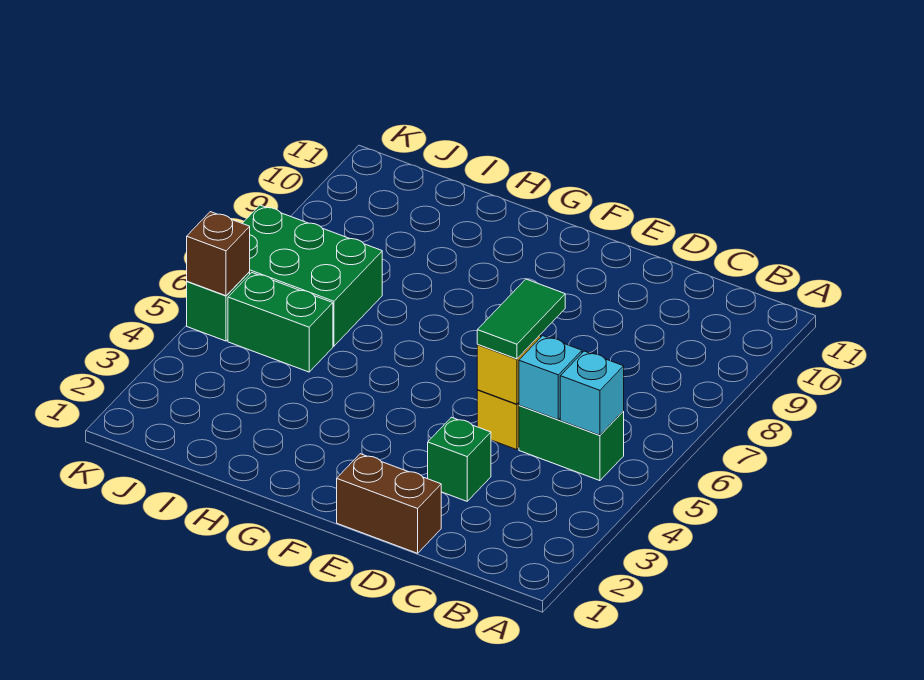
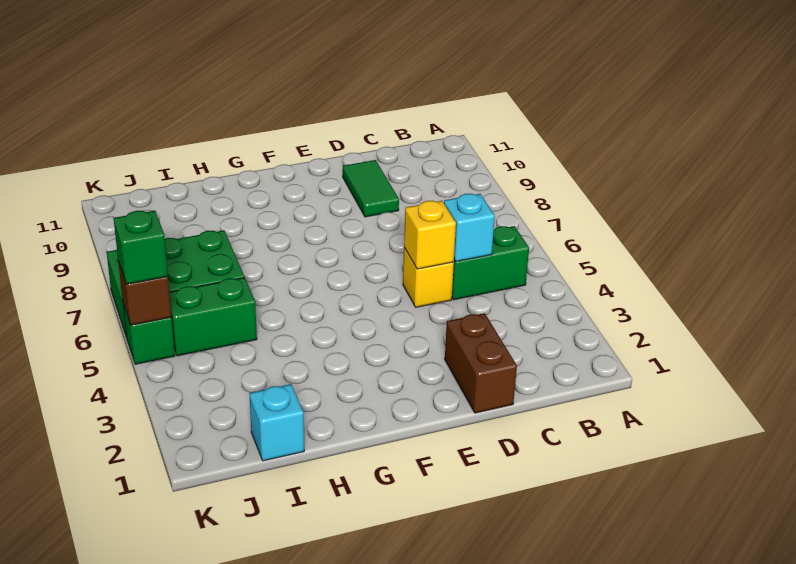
cyan 1x1 brick [560,351,624,435] -> cyan 1x1 brick moved to [249,384,304,461]
brown 1x2 brick [337,454,441,553] -> brown 1x2 brick turned to [445,313,517,413]
green 1x1 brick [428,417,491,501] -> green 1x1 brick moved to [114,211,168,284]
green 1x2 tile [477,279,565,359] -> green 1x2 tile moved to [343,160,399,217]

